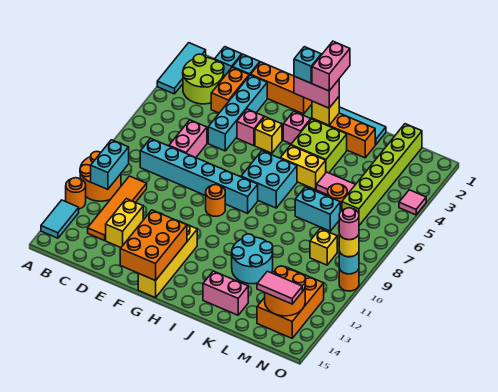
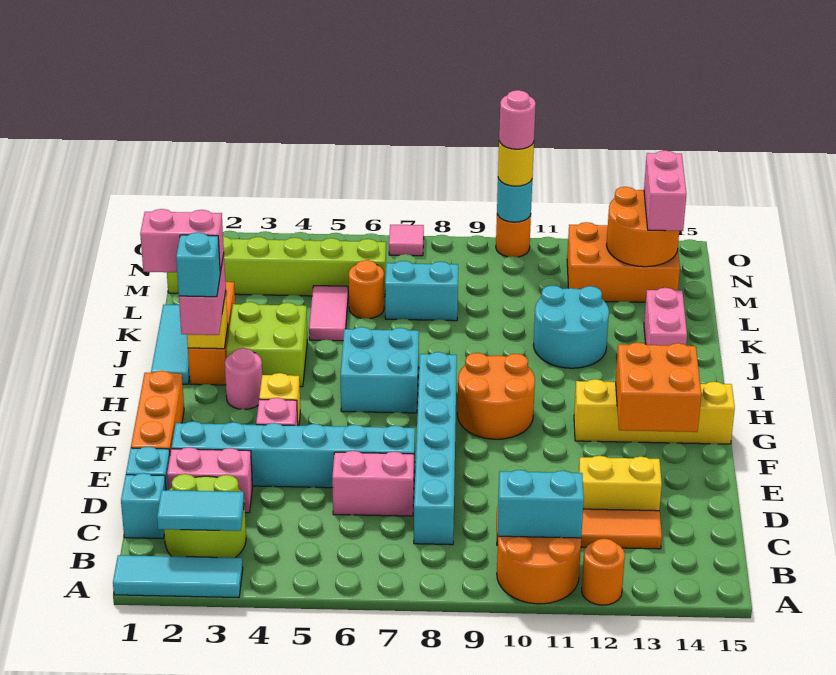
cyan 1x2 tile [41,200,79,238] -> cyan 1x2 tile moved to [157,490,244,531]
orange 1x2 brick [211,67,249,113] -> pink 1x2 brick [167,447,253,513]
cyan 1x4 brick [208,75,267,151] -> cyan 1x6 brick [172,421,415,488]
orange 2x3 brick [120,210,187,281] -> orange 2x2 brick [616,342,701,432]
orange 1x1 round brick [206,185,225,216] -> orange 2x2 round brick [457,353,535,439]
pink 1x1 brick [283,111,311,144] -> pink 1x1 round brick [225,348,262,409]
yellow 1x2 brick [280,145,326,190] -> none
cyan 1x2 brick [295,187,340,231] -> cyan 1x2 brick turned to [385,261,458,321]
yellow 1x1 brick [310,229,337,265] -> none
pink 1x2 tile [257,271,302,304] -> pink 1x2 brick [644,150,686,231]
pink 1x1 tile [399,190,426,215] -> pink 1x1 tile moved to [389,225,424,256]

